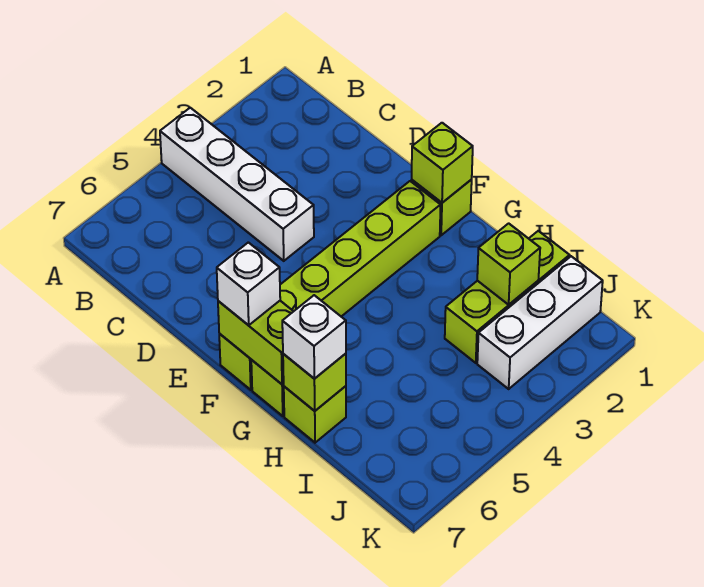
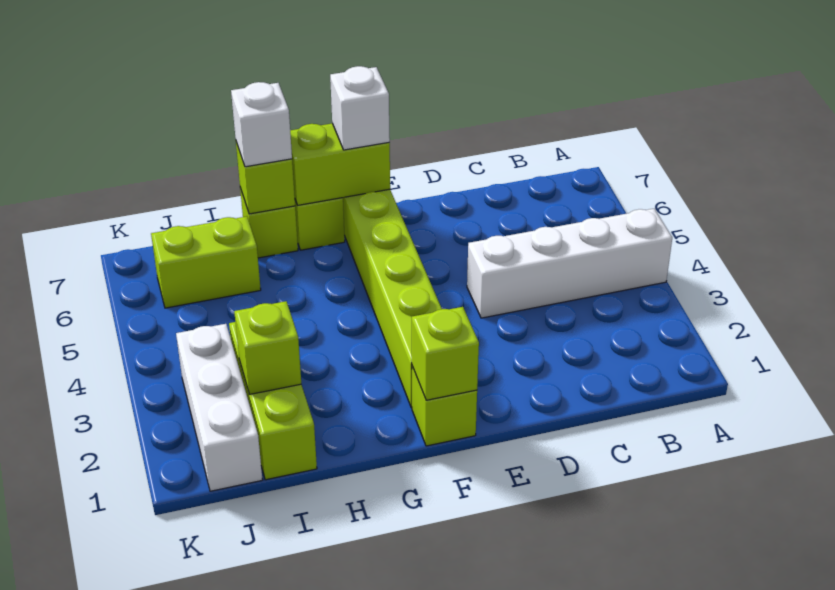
none -> lime 1x2 brick [151,216,261,308]

